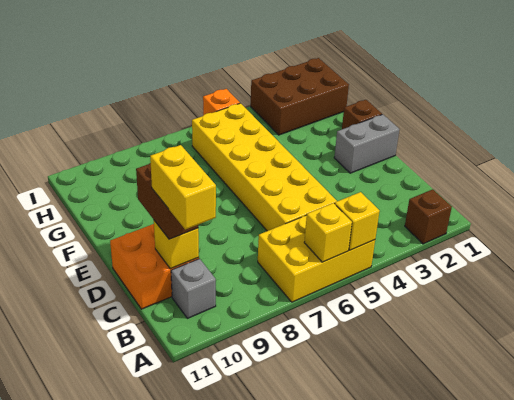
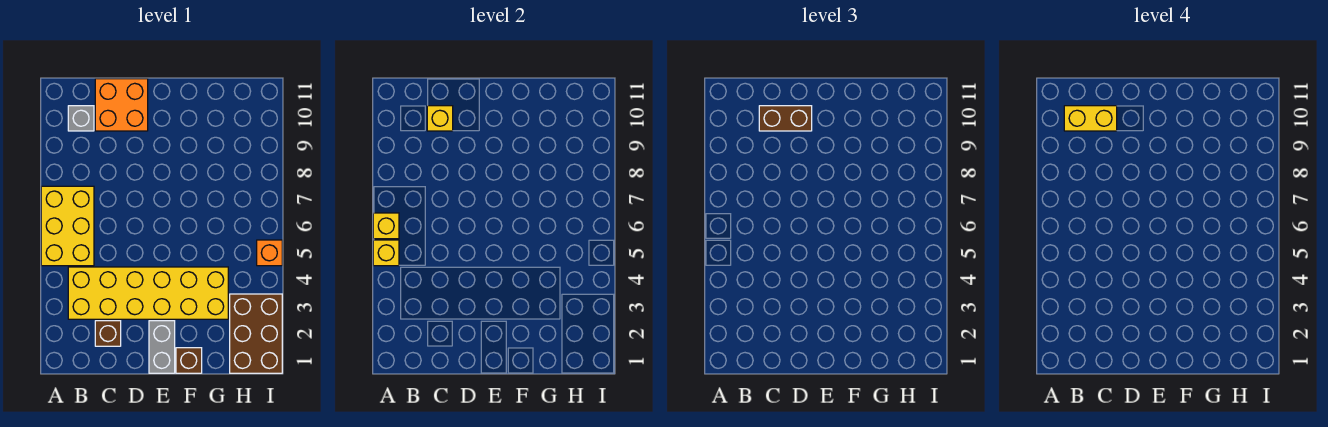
brown 1x1 brick [405,189,452,244] -> brown 1x1 brick moved to [95,321,121,346]
yellow 2x6 brick [192,103,337,231] -> yellow 2x6 brick moved to [68,267,228,319]

